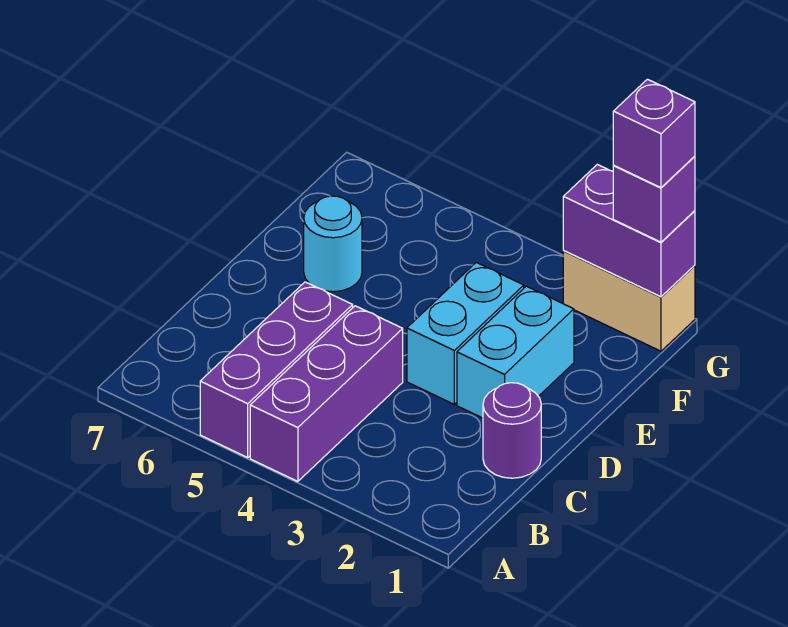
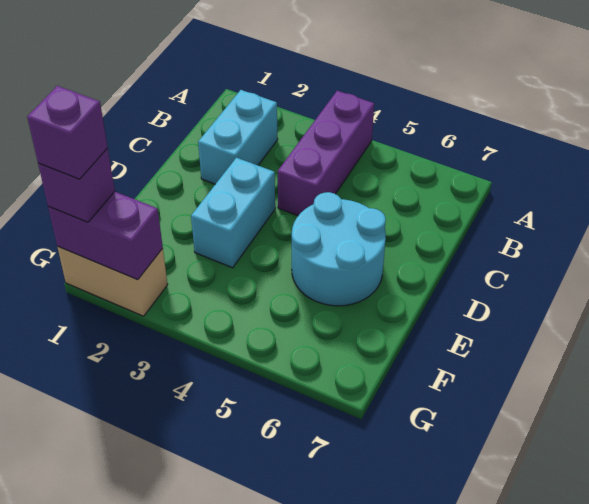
purple 1x3 brick [200,282,353,458] -> none
purple 1x1 round brick [483,383,541,478] -> none
cyan 1x2 brick [457,286,574,418] -> cyan 1x2 brick moved to [198,90,278,184]
cyan 1x1 round brick [304,196,362,292] -> cyan 2x2 round brick [292,192,386,306]

